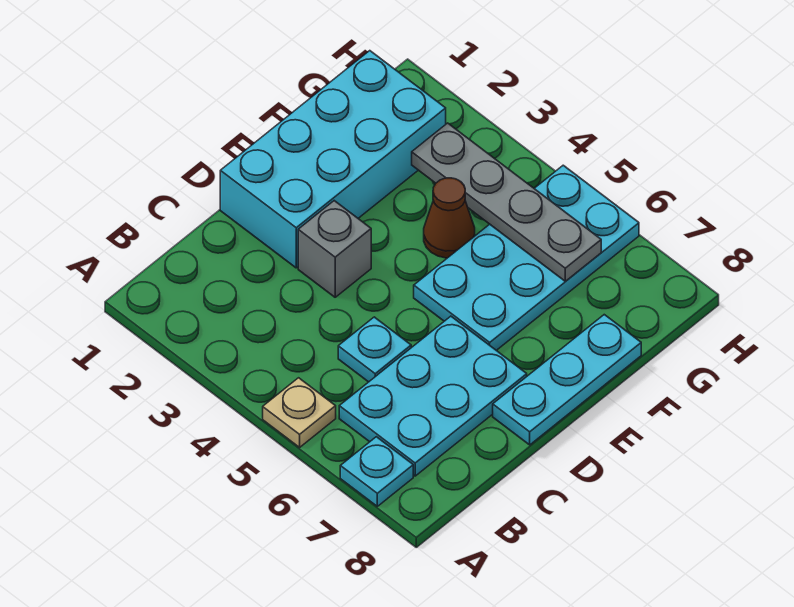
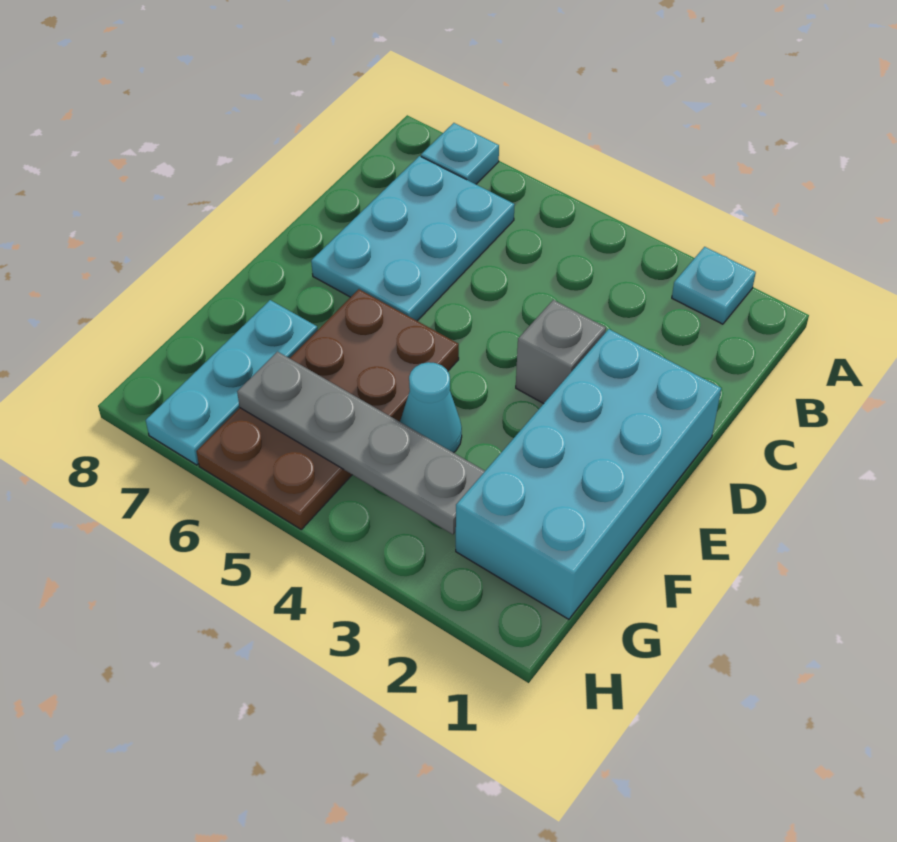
tan 1x1 plate [263,378,336,447] -> none
cyan 1x1 plate [338,317,411,382] -> cyan 1x1 plate moved to [672,247,756,324]
cyan 1x3 plate [493,315,641,445] -> cyan 1x3 plate moved to [146,300,318,465]
cyan 2x4 plate [414,165,639,350] -> brown 2x4 plate [196,289,459,529]
brown 1x1 cone [424,178,475,258] -> cyan 1x1 cone [400,362,462,453]

